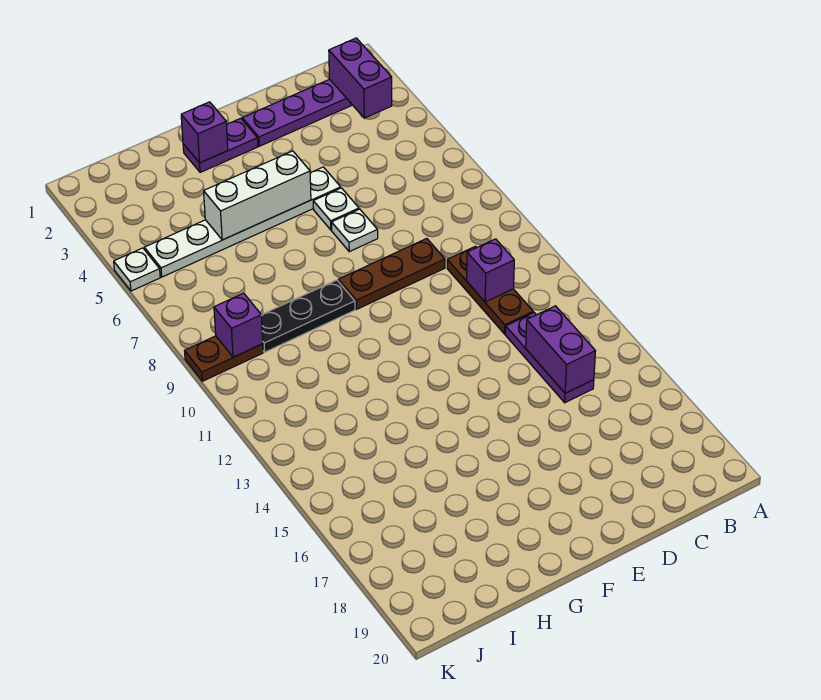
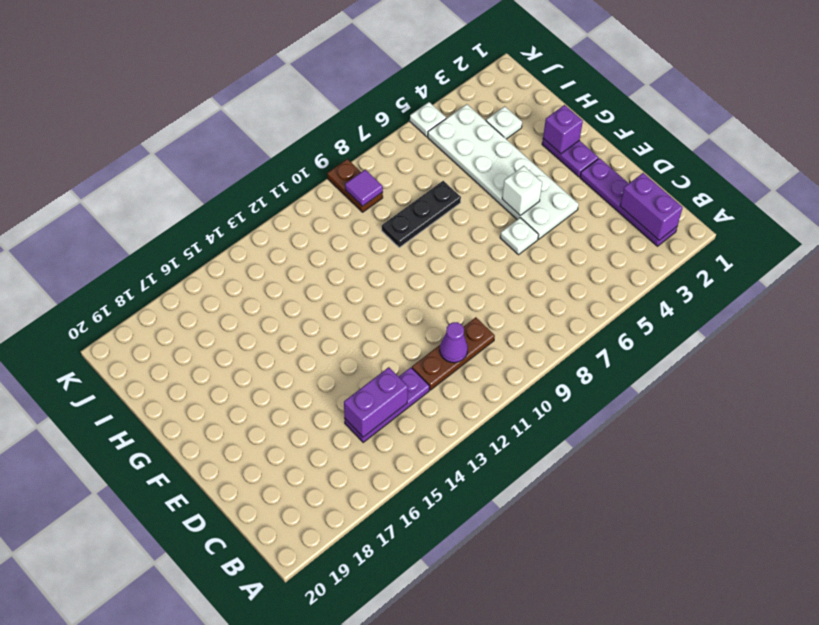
purple 1x2 brick [329,38,392,118] -> purple 1x2 brick turned to [620,173,683,240]
purple 1x1 brick [467,239,514,302] -> purple 1x1 cone [440,322,468,363]
brown 1x3 plate [338,239,445,309] -> none
white 1x6 plate [144,167,341,277] -> white 2x6 plate [428,104,579,239]
white 1x1 plate [332,209,378,252] -> white 1x1 plate moved to [486,106,522,139]
white 1x3 brick [204,151,311,240] -> white 1x1 brick [502,166,542,216]
black 1x3 plate [261,280,355,352] -> black 1x3 plate turned to [382,181,461,247]
purple 1x1 brick [214,293,263,357] -> purple 1x1 tile [345,170,383,206]

